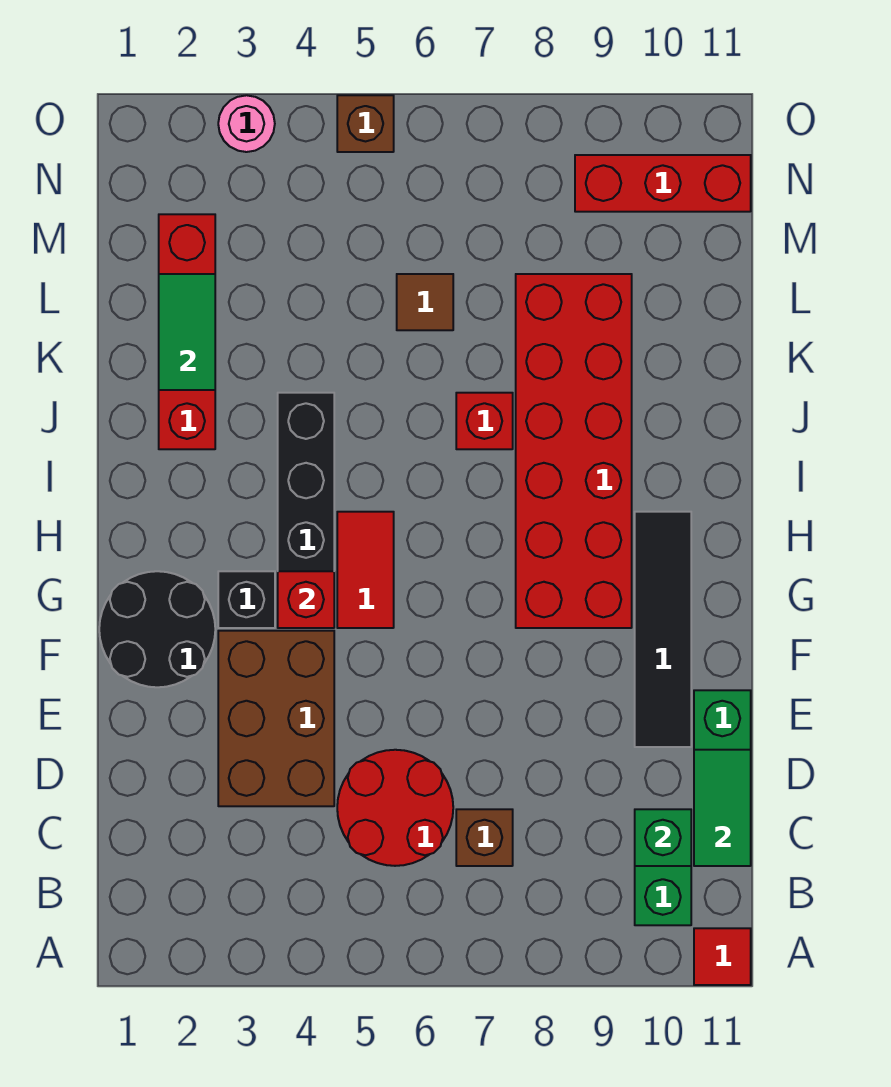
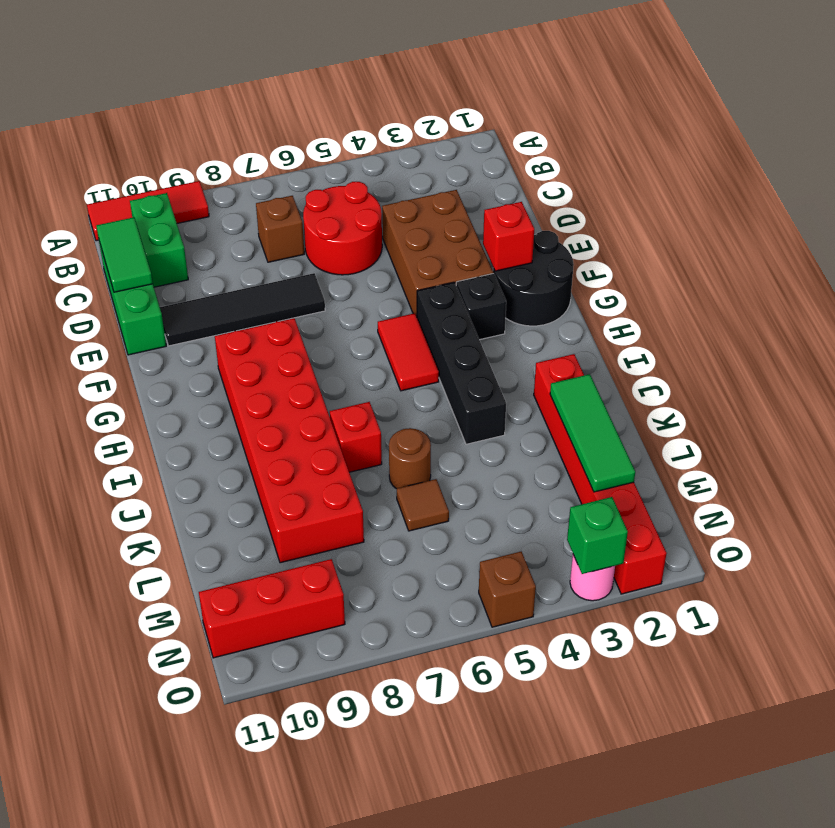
red 1x1 tile [694,928,751,985] -> red 1x3 tile [87,181,209,241]
green 1x1 brick [635,809,691,866] -> green 1x1 brick moved to [567,497,628,574]
black 1x4 tile [635,512,691,747] -> black 1x4 tile turned to [160,273,325,346]
red 1x1 brick [278,571,334,628] -> red 1x1 brick moved to [483,202,534,271]
red 1x4 brick [159,214,215,449] -> red 1x6 brick [534,354,667,594]
green 1x2 tile [159,274,215,390] -> green 1x3 tile [550,374,635,492]
none -> brown 1x1 round brick [389,428,431,489]

